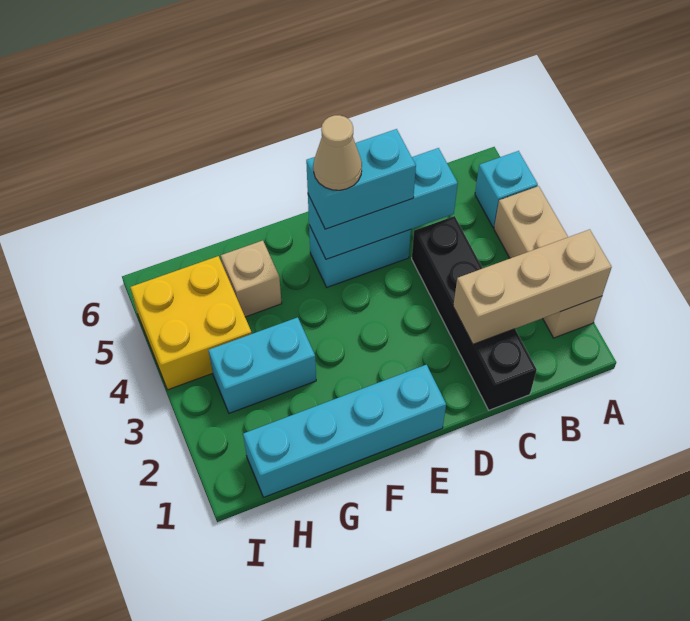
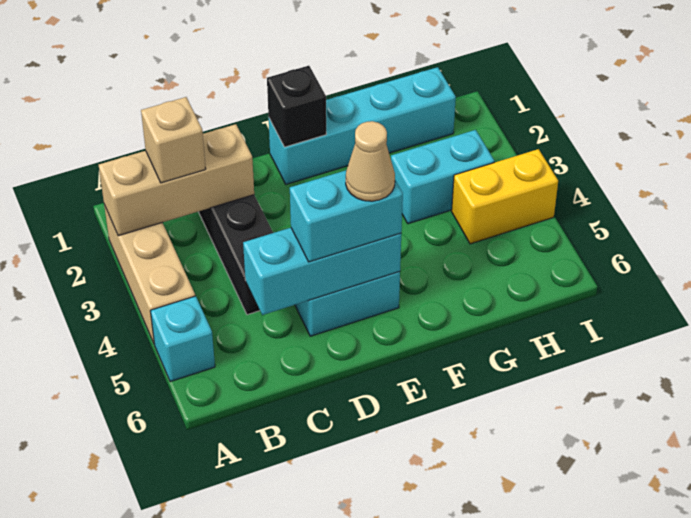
none -> black 1x1 brick [267,66,326,147]
tan 1x1 brick [221,241,282,317] -> tan 1x1 brick moved to [141,97,206,183]
yellow 2x2 brick [130,256,252,390] -> yellow 1x2 brick [452,149,558,244]

